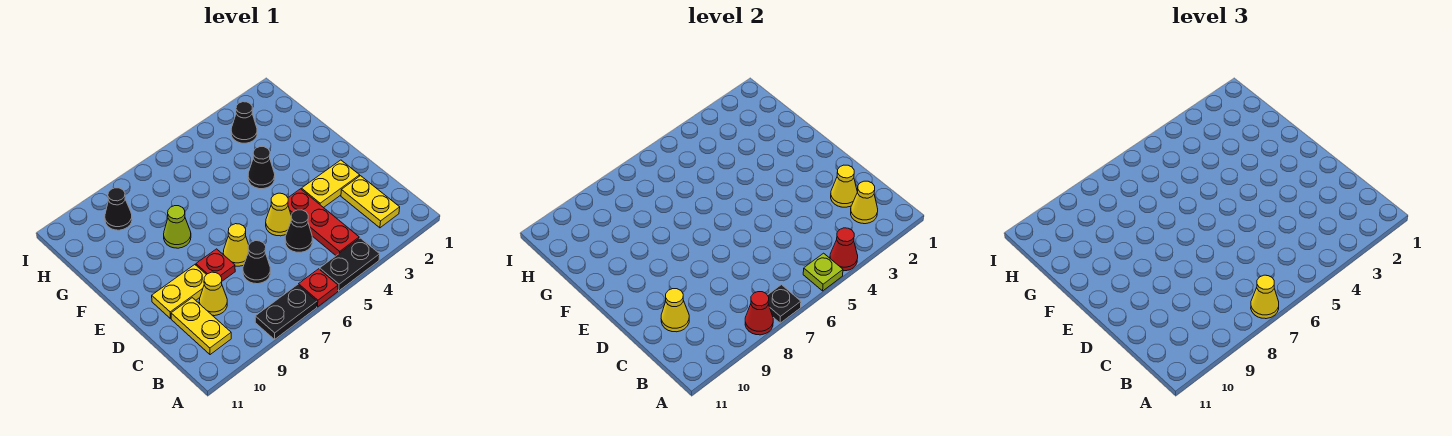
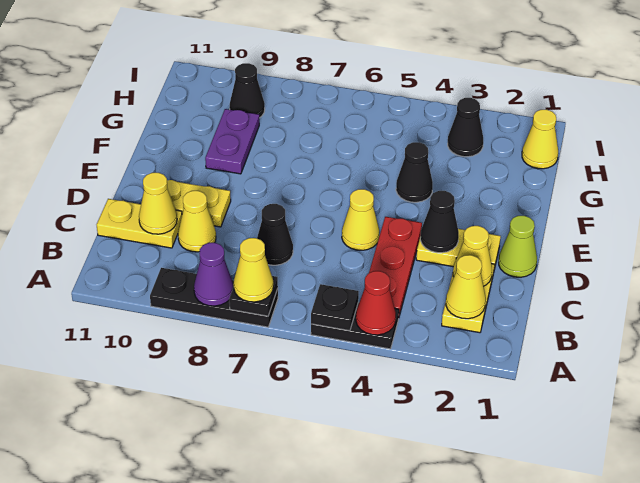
lime 1x1 plate [803,253,843,291] -> black 1x1 plate [311,284,359,331]
red 1x1 plate [298,269,338,307] -> none
black 1x2 plate [255,285,317,339] -> black 1x3 plate [150,268,278,327]
red 1x1 cone [745,292,773,335] -> purple 1x1 cone [194,243,233,306]
yellow 1x2 plate [171,298,231,355] -> yellow 1x2 plate turned to [97,199,182,248]
black 1x1 cone [285,210,312,252] -> black 1x1 cone moved to [420,191,459,253]
yellow 1x1 cone [223,224,249,266] -> yellow 1x1 cone moved to [522,110,558,169]
red 1x1 plate [196,249,235,281] -> none
lime 1x1 cone [164,206,191,248] -> lime 1x1 cone moved to [499,216,537,277]
none -> purple 1x2 plate [205,109,259,174]

